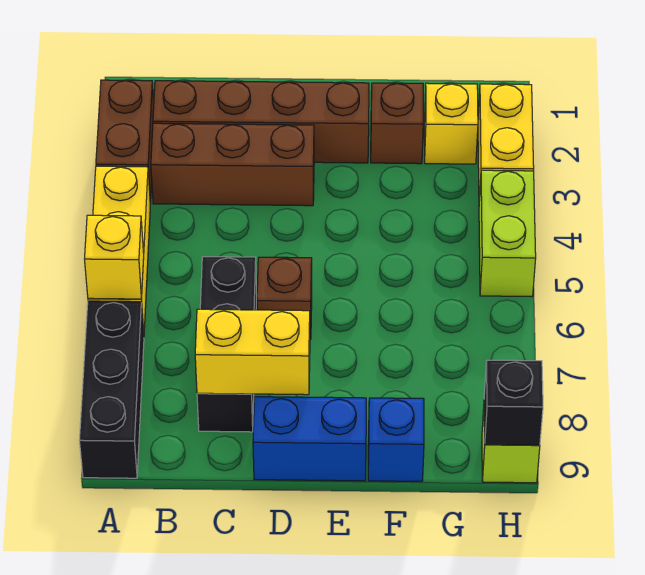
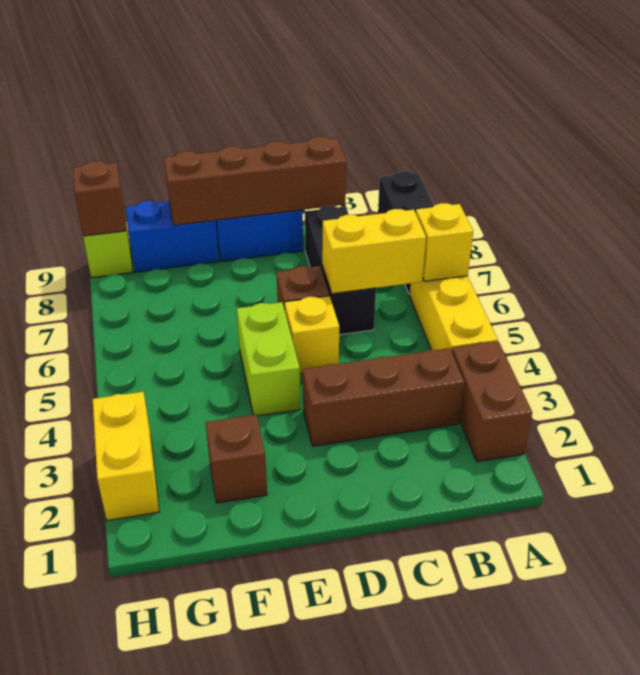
brown 1x4 brick [153,81,369,163] -> brown 1x4 brick moved to [164,137,346,225]
yellow 1x2 brick [195,309,310,395] -> yellow 1x2 brick moved to [322,209,426,294]
blue 1x1 brick [368,398,424,481] -> blue 1x2 brick [126,201,219,272]
yellow 1x1 brick [424,83,478,164] -> yellow 1x1 brick moved to [285,296,339,374]
lime 1x2 brick [479,170,536,297] -> lime 1x2 brick moved to [237,302,300,416]
black 1x1 brick [484,360,543,445] -> brown 1x1 brick [73,161,126,236]

